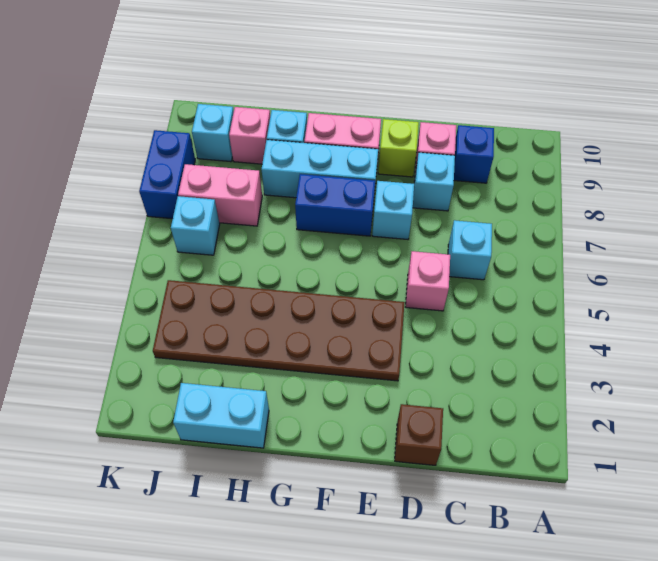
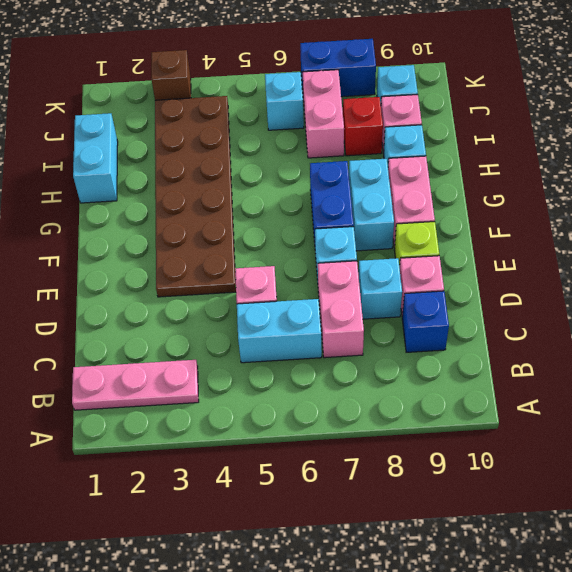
none -> pink 1x3 plate [72,360,199,410]
cyan 1x1 brick [448,220,492,280] -> cyan 1x2 brick [237,299,322,363]
none -> pink 1x2 brick [318,261,364,358]
brown 1x1 brick [395,404,443,465] -> brown 1x1 brick moved to [151,50,191,100]
cyan 1x3 brick [262,140,378,198] -> cyan 1x2 brick [349,159,394,251]
none -> red 1x1 brick [343,97,383,156]

